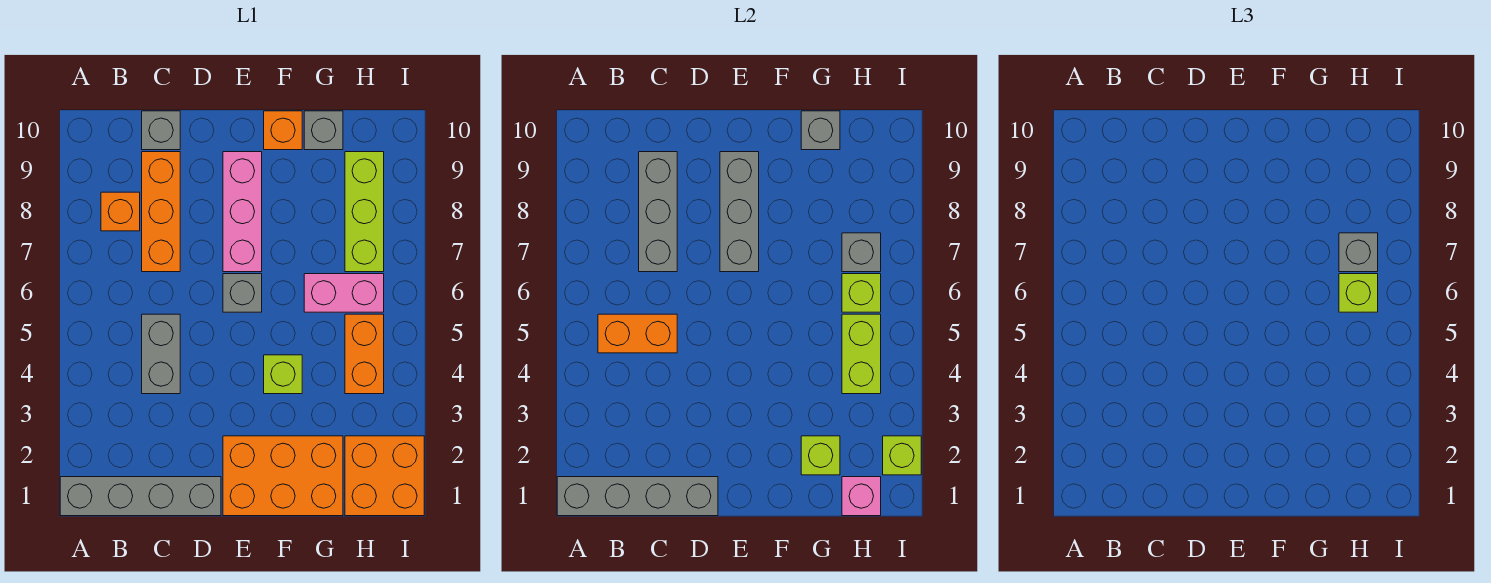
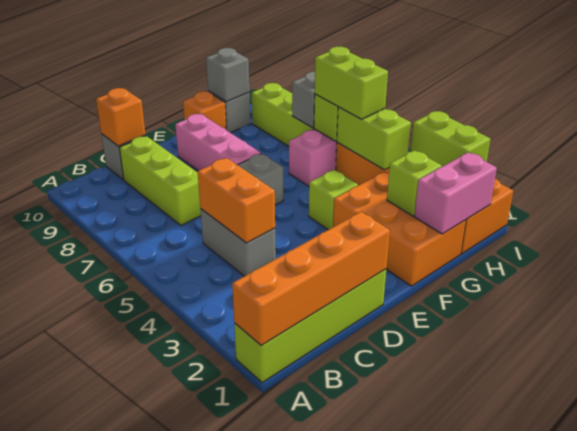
grey 1x4 brick [60,477,221,516] -> lime 1x4 brick [234,269,386,383]
grey 1x4 brick [557,477,718,516] -> orange 1x4 brick [232,212,390,345]
orange 1x2 brick [598,314,677,353] -> orange 1x2 brick turned to [198,158,275,243]
orange 1x1 brick [101,192,140,231] -> orange 1x1 brick moved to [96,88,146,146]
orange 1x3 brick [142,152,180,272] -> lime 1x3 brick [119,136,201,225]
grey 1x3 brick [639,152,677,272] -> none
orange 2x3 brick [223,436,343,516] -> orange 2x3 brick turned to [333,172,466,286]
grey 1x3 brick [720,152,759,272] -> none
pink 1x1 brick [842,477,881,516] -> pink 1x2 brick [415,152,497,234]
lime 1x1 brick [1339,274,1378,312] -> lime 1x2 brick [315,47,388,119]
grey 1x1 brick [1339,233,1378,272] -> none
lime 1x1 brick [883,436,921,475] -> lime 1x2 brick [411,111,490,167]

